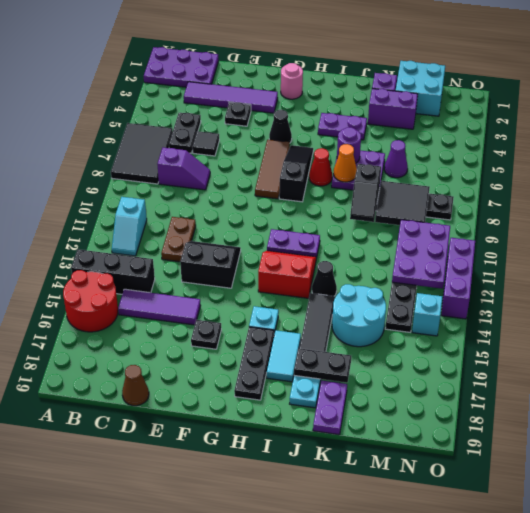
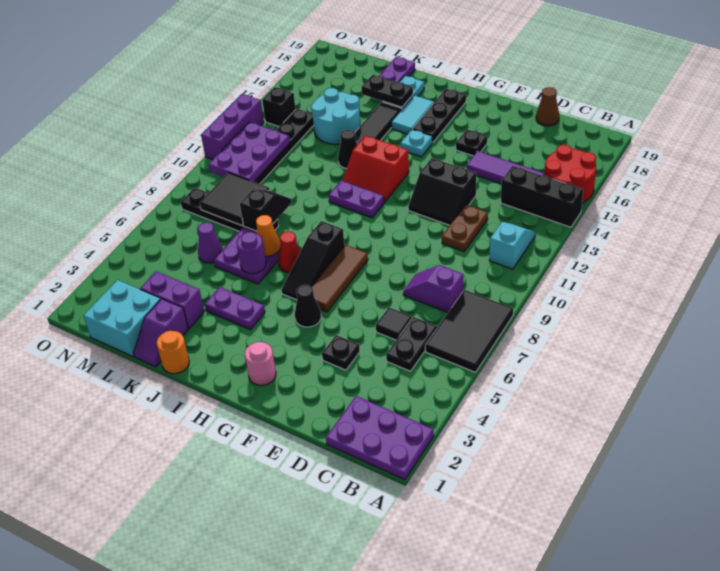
purple 1x4 tile [184,82,278,113] -> none
none -> orange 1x1 round brick [157,331,189,374]
cyan 1x1 brick [412,293,442,336] -> black 1x1 brick [262,87,296,127]

